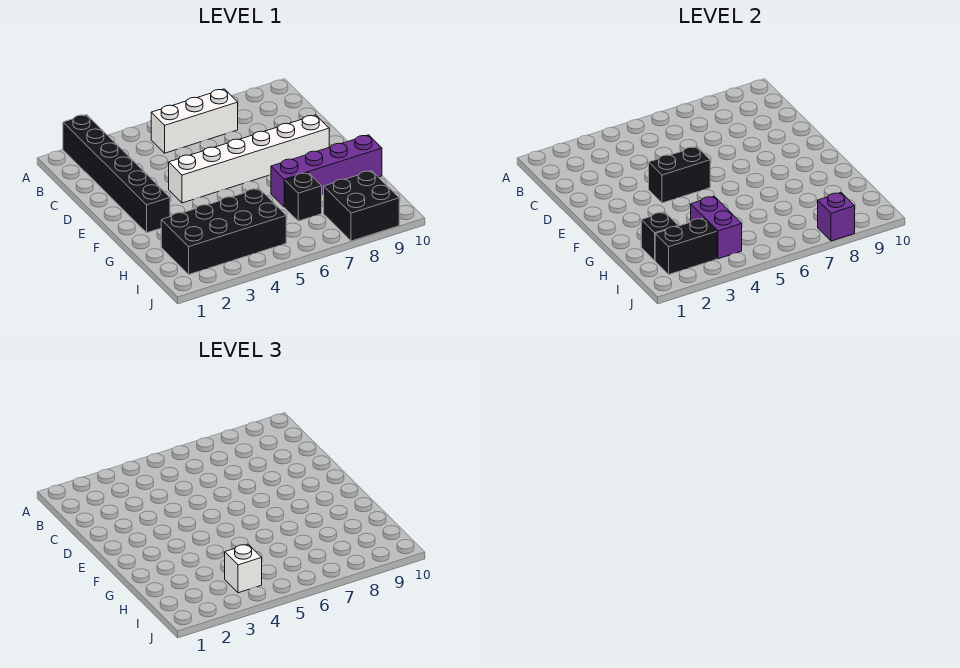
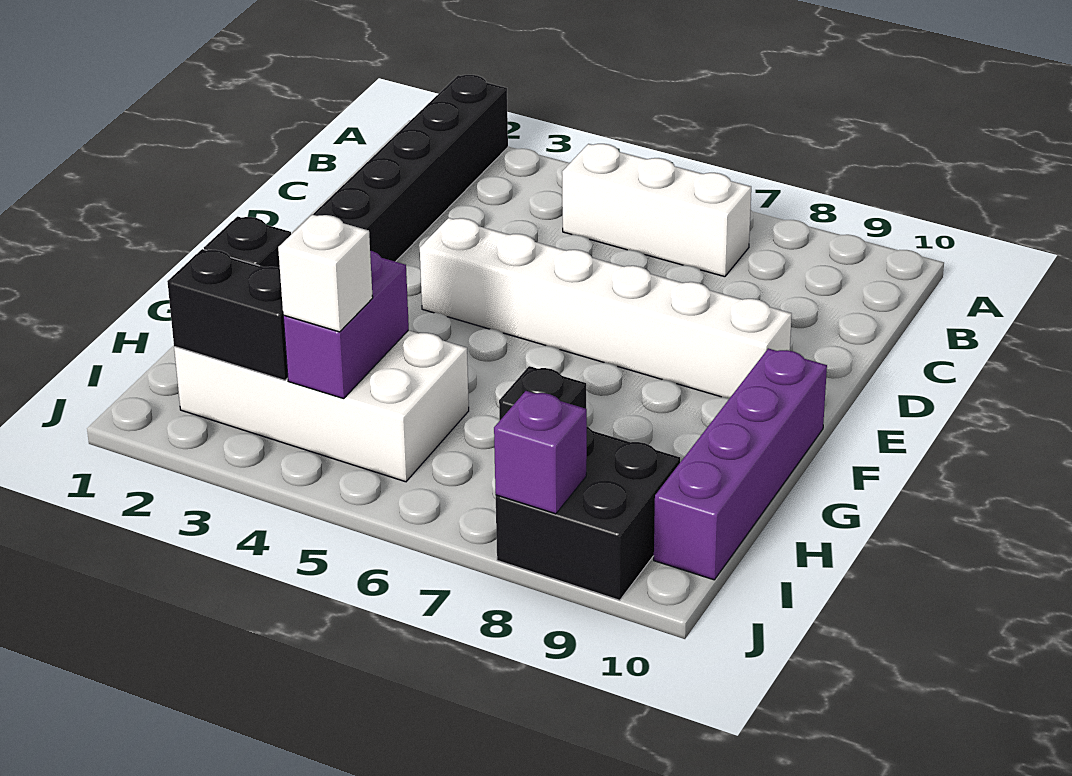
black 1x2 brick [649,147,710,203] -> none
purple 1x4 brick [271,135,382,207] -> purple 1x4 brick turned to [654,348,827,580]
black 2x4 brick [161,188,286,274] -> white 2x4 brick [174,330,469,482]

